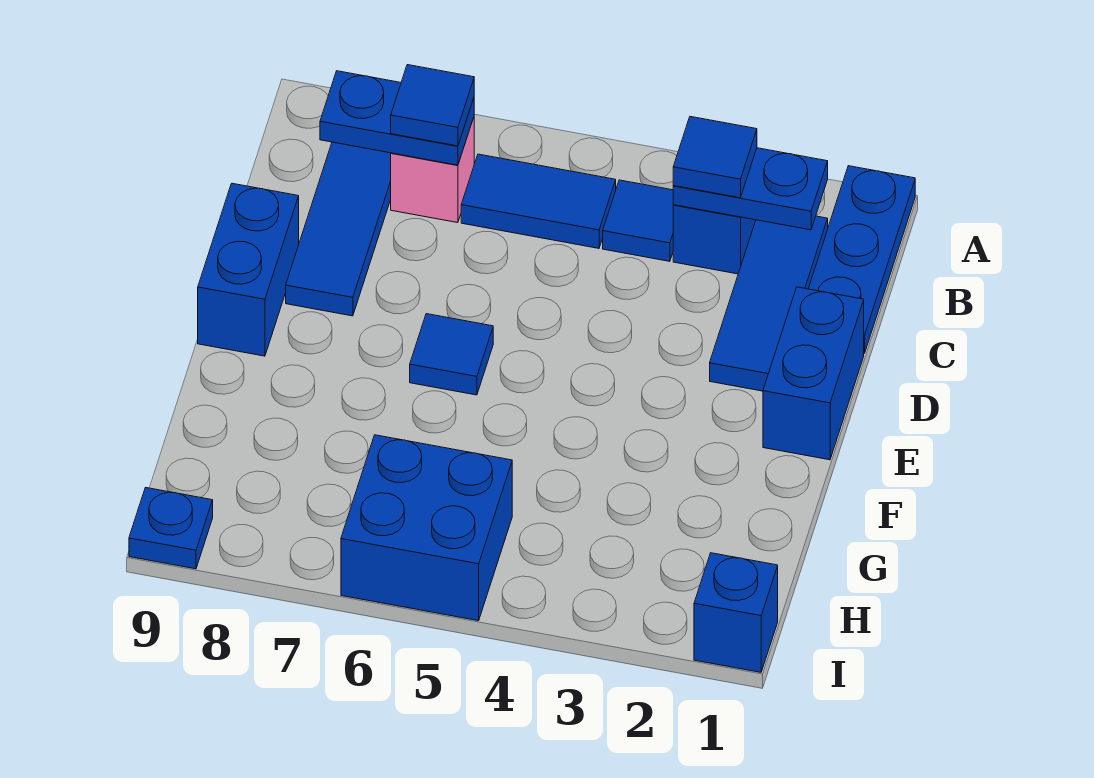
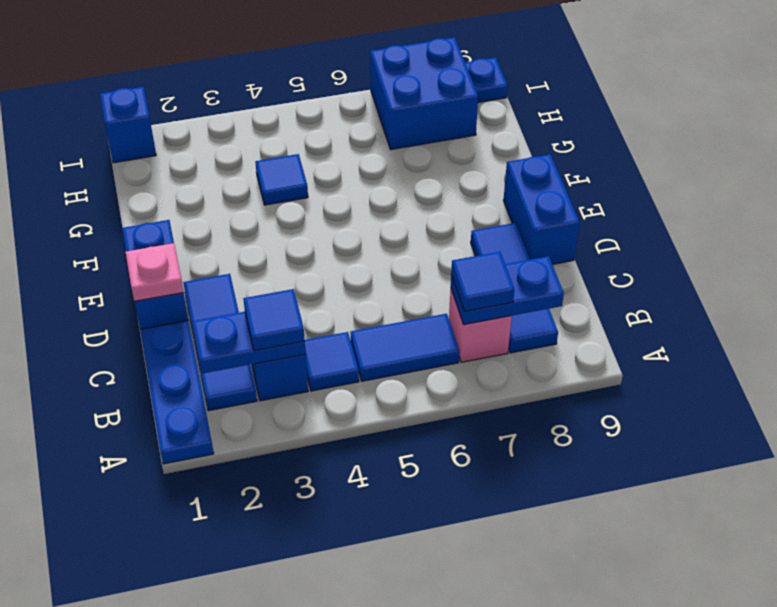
none -> pink 1x1 plate [126,243,183,301]
blue 1x1 tile [410,314,493,395] -> blue 1x1 tile moved to [255,154,308,205]
blue 2x2 brick [341,435,512,621] -> blue 2x2 brick moved to [370,37,478,149]

